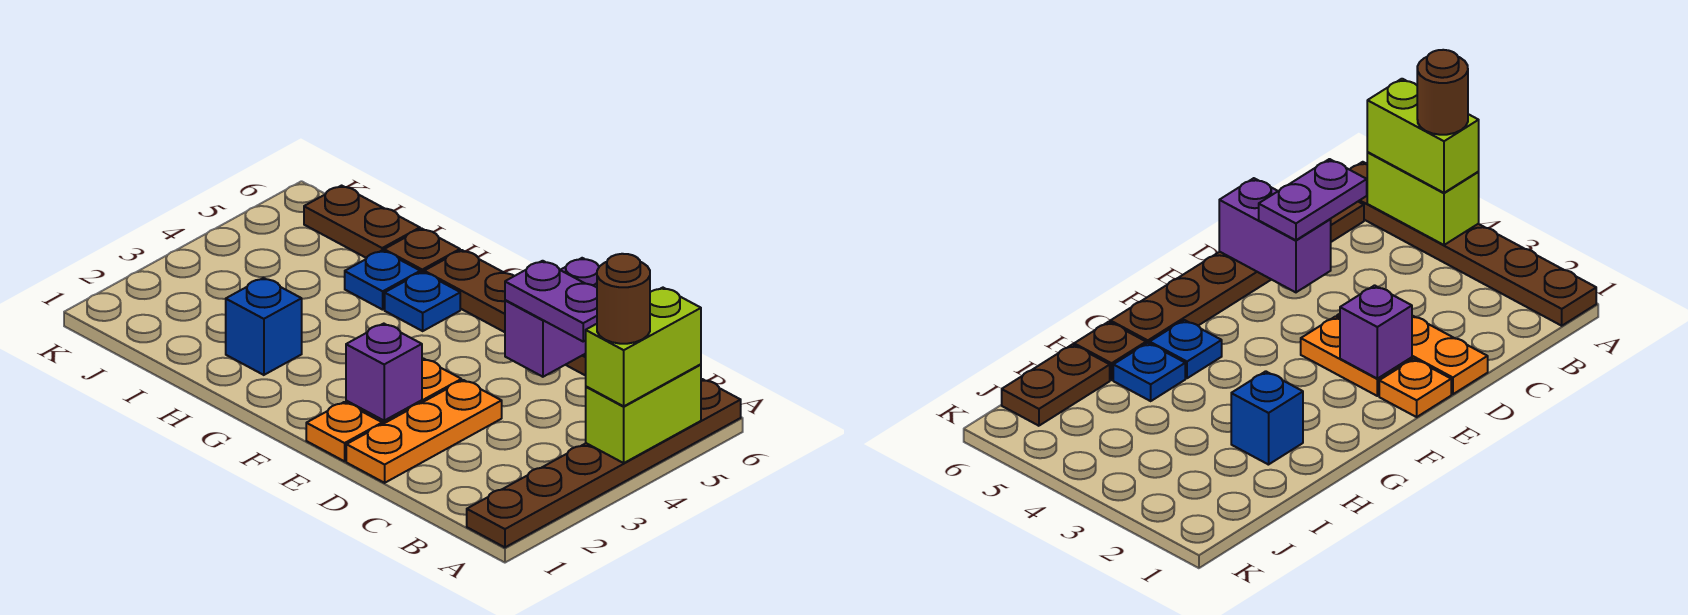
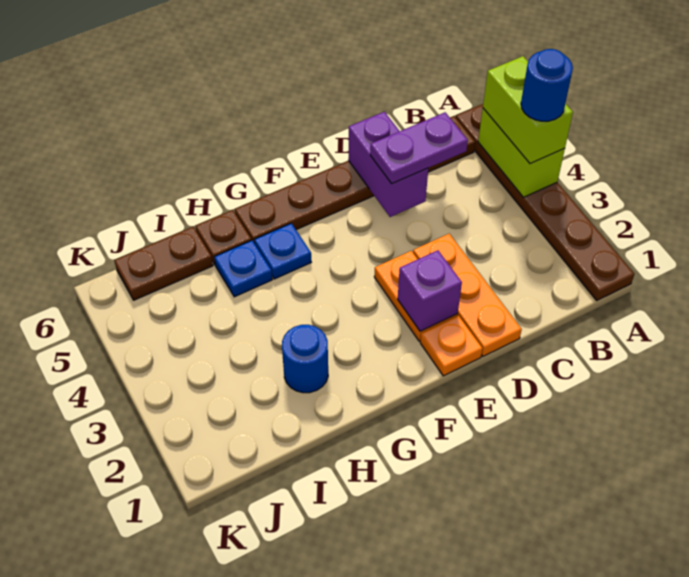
brown 1x1 round brick [597,254,650,344] -> blue 1x1 round brick [521,49,573,121]
blue 1x1 brick [226,278,302,375] -> blue 1x1 round brick [282,325,328,393]

